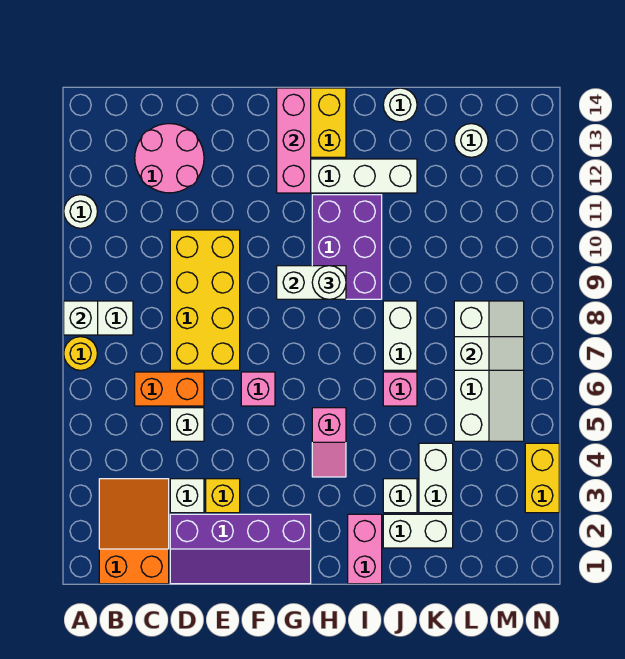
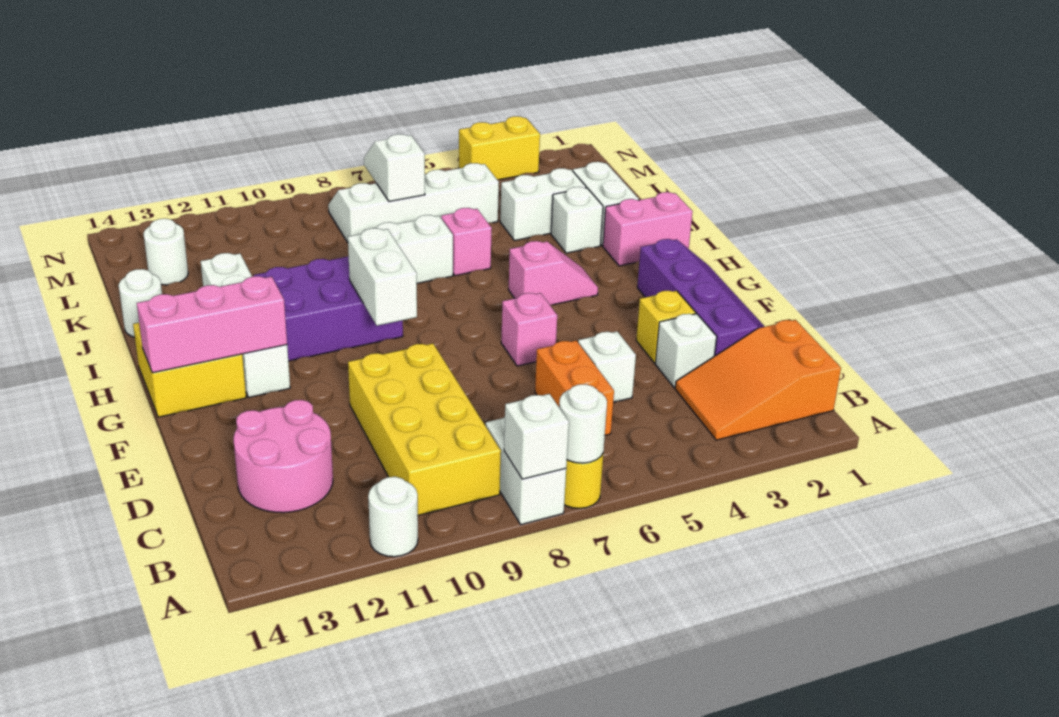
yellow 2x4 brick [170,230,240,370] -> yellow 2x4 brick turned to [348,343,501,515]
white 1x1 round brick [312,266,346,299] -> white 1x1 round brick moved to [559,384,607,463]

